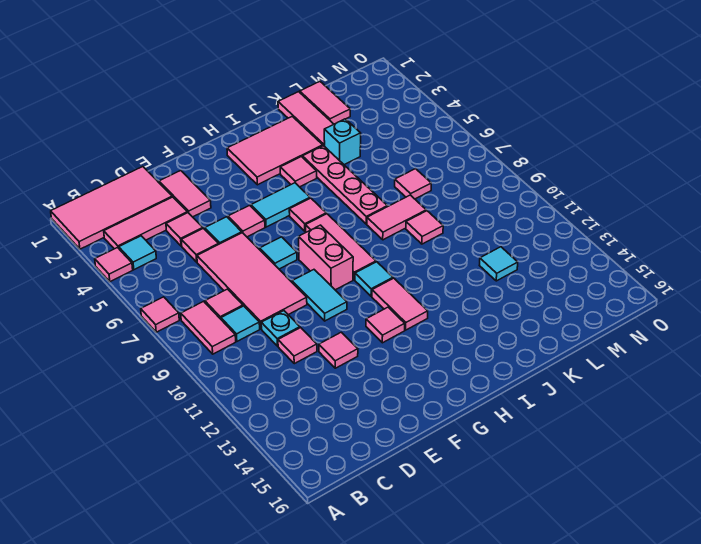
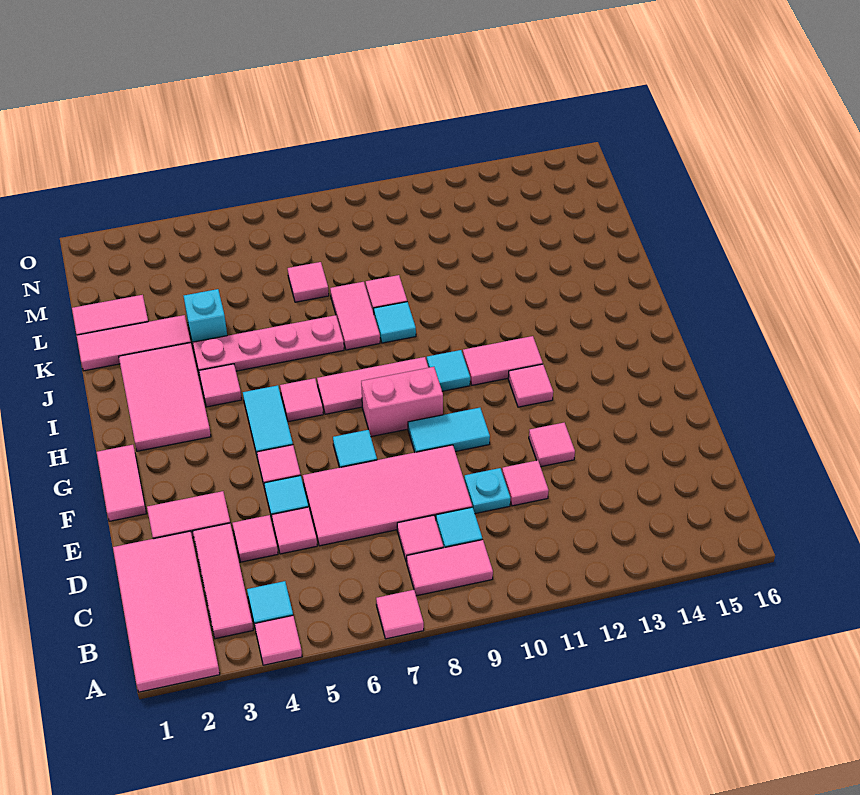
none -> pink 1x2 tile [97,445,146,521]
cyan 1x1 tile [479,247,518,281] -> cyan 1x1 tile moved to [374,302,416,343]

